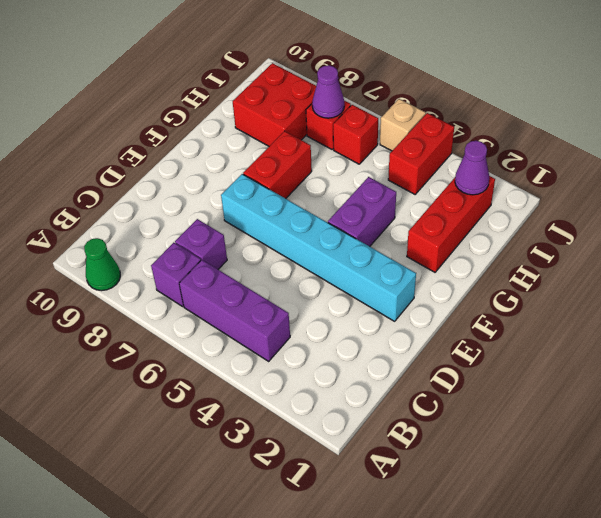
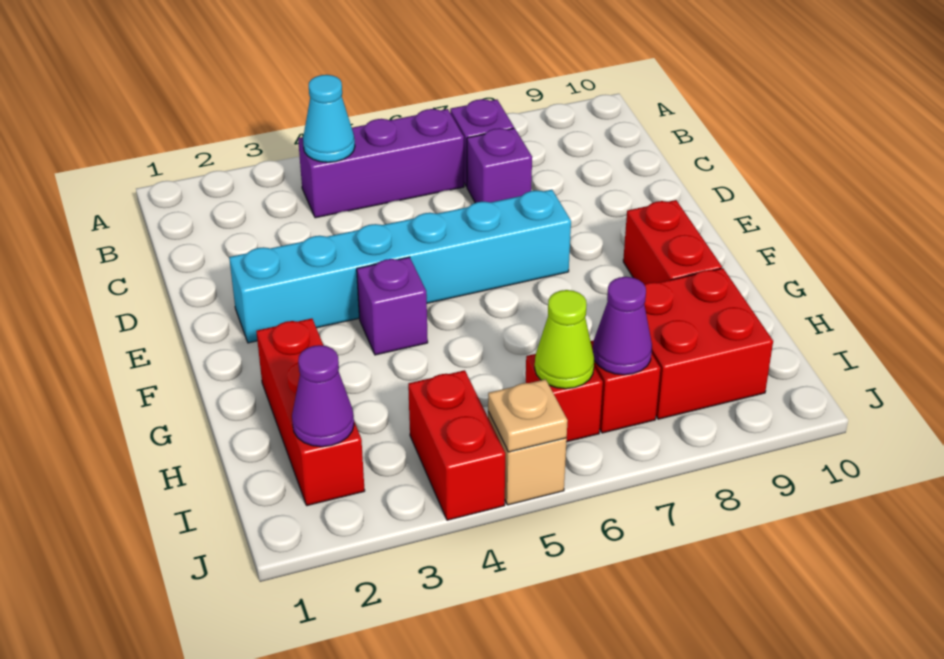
green 1x1 cone [84,238,120,291] -> none
none -> cyan 1x1 cone [303,75,355,162]
purple 1x2 brick [328,177,396,246] -> purple 1x1 brick [357,257,428,355]
red 1x2 brick [243,131,312,199] -> red 1x2 brick moved to [623,200,722,284]
none -> lime 1x1 cone [535,290,594,389]
none -> tan 1x1 plate [488,379,568,452]

